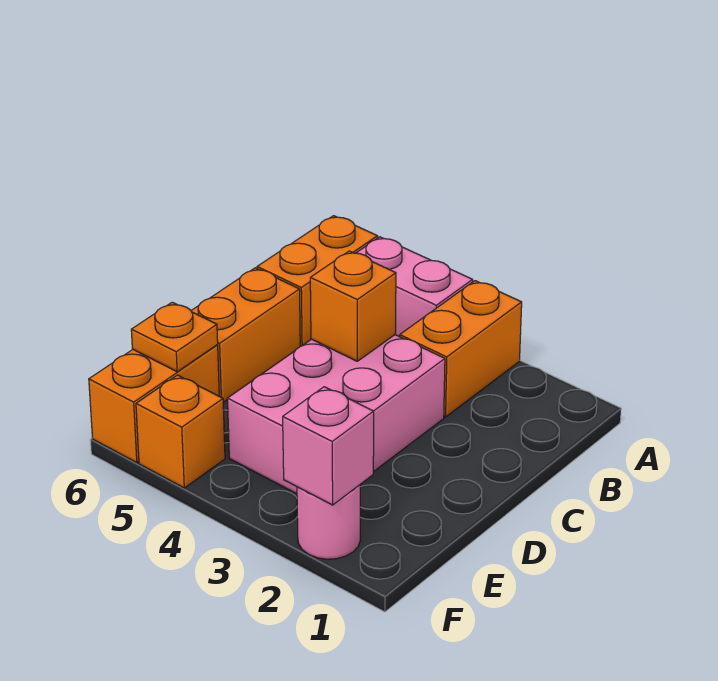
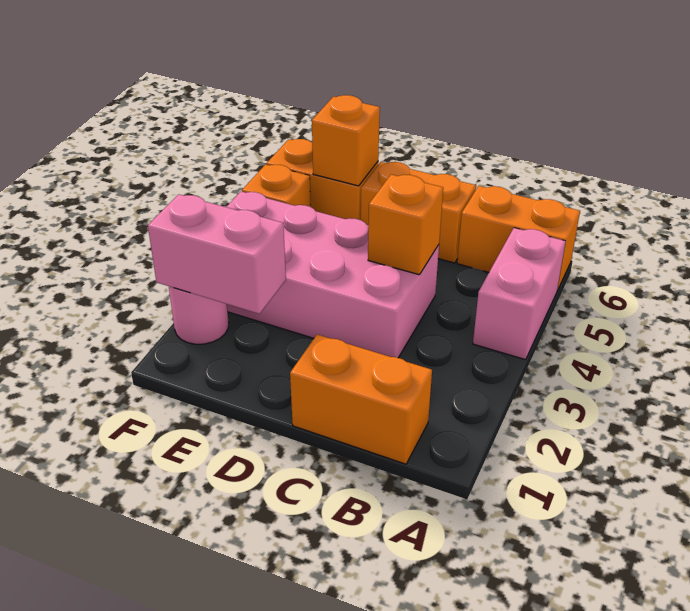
orange 1x2 brick [400,281,522,417] -> orange 1x2 brick moved to [290,334,432,464]
pink 2x3 brick [228,335,445,494] -> pink 2x4 brick [227,191,439,358]
orange 1x1 plate [131,302,218,372] -> orange 1x1 brick [312,95,380,186]
pink 1x1 brick [283,387,374,505] -> pink 1x2 brick [148,194,286,314]

